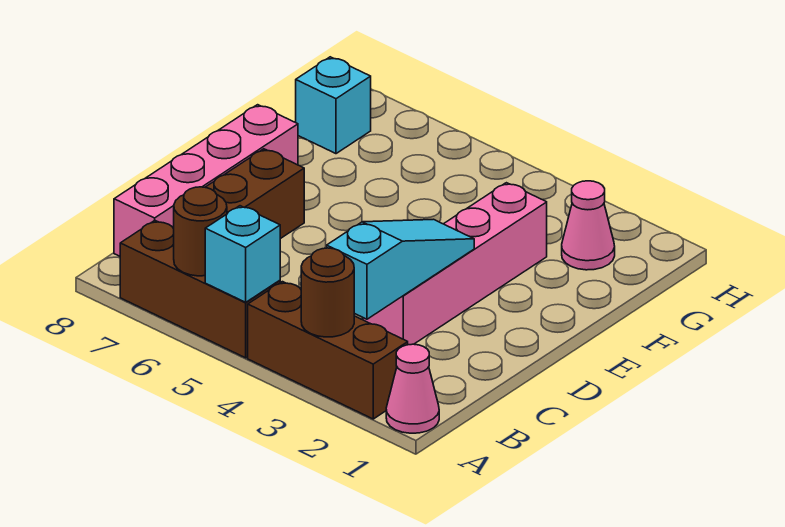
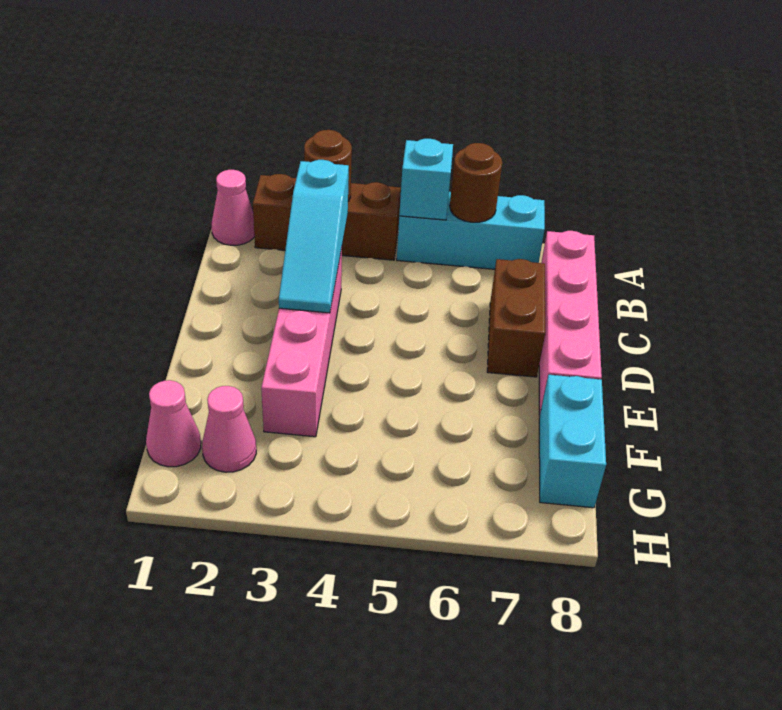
brown 1x3 brick [120,221,280,358] -> cyan 1x3 brick [397,192,545,269]
none -> pink 1x1 cone [146,380,201,467]
cyan 1x1 brick [296,57,371,154] -> cyan 1x2 brick [539,375,606,508]

